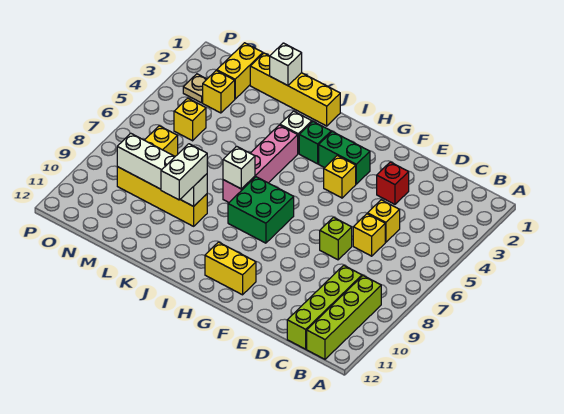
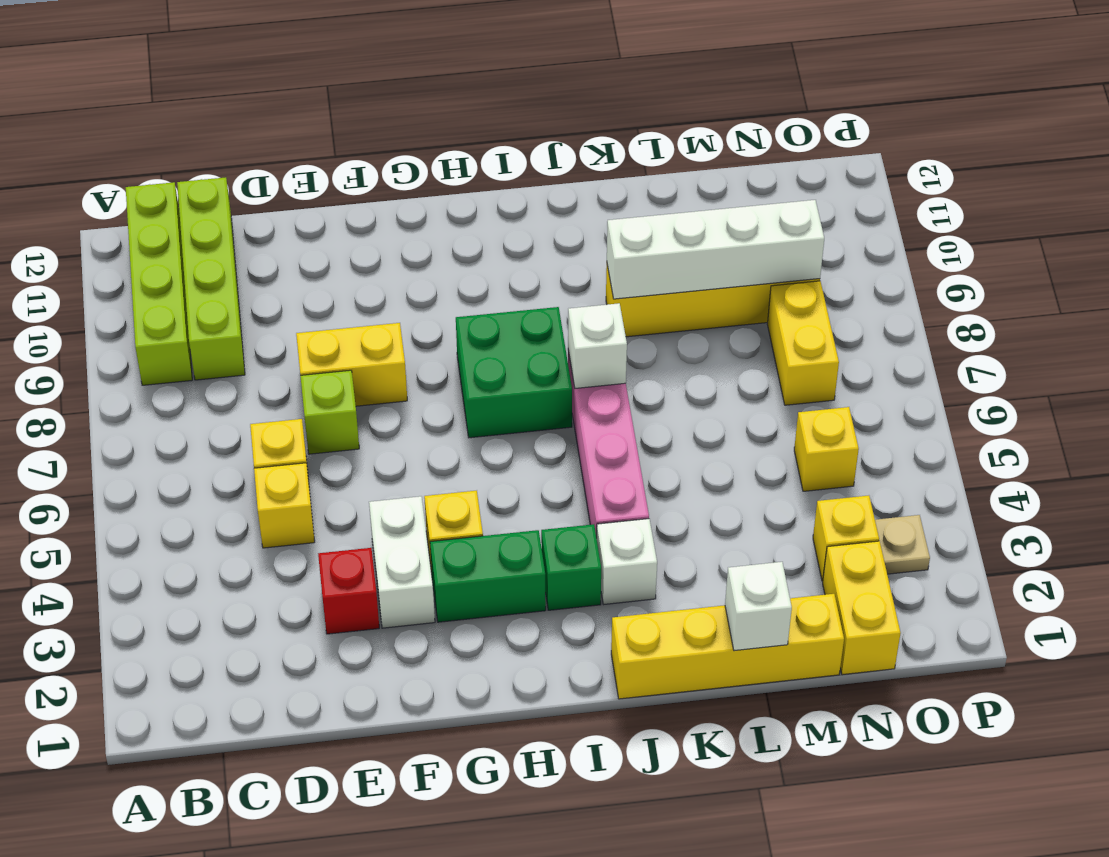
yellow 1x2 brick [205,242,256,295] -> yellow 1x2 brick moved to [296,323,407,406]
white 1x2 brick [161,144,207,200] -> white 1x2 brick moved to [369,496,435,628]

